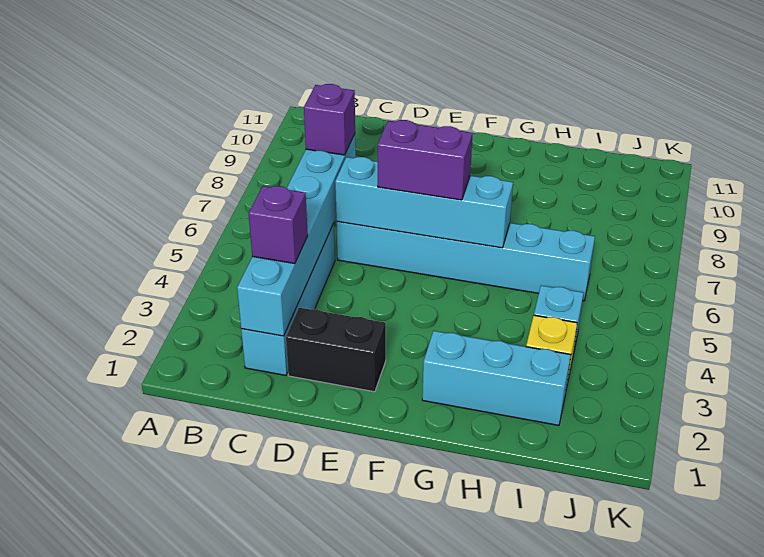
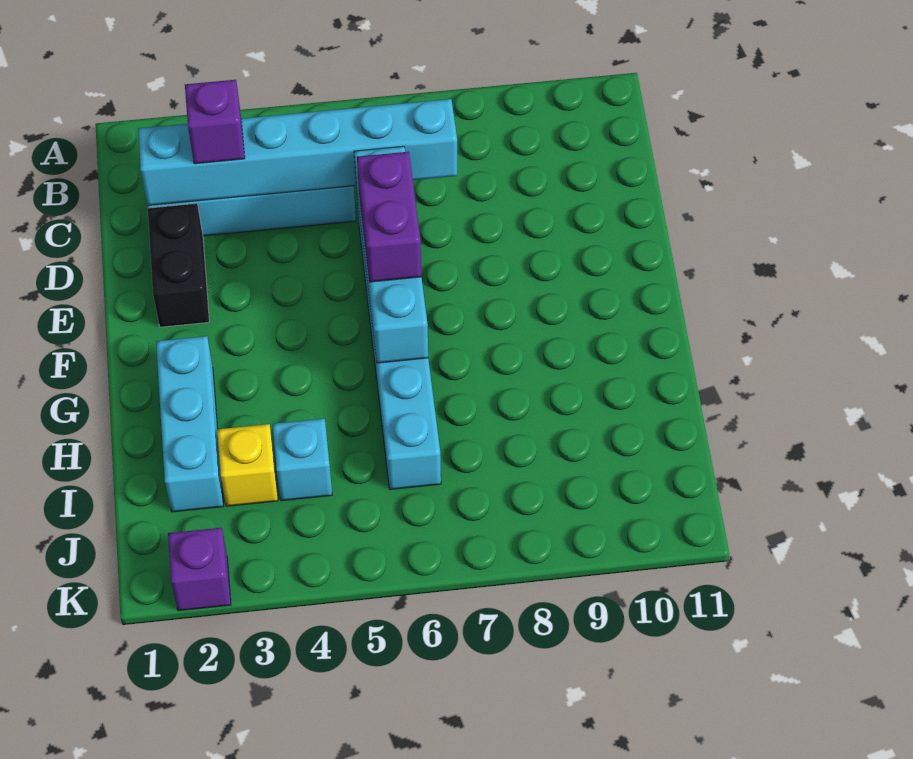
purple 1x1 brick [304,84,355,155] -> purple 1x1 brick moved to [168,528,231,611]

